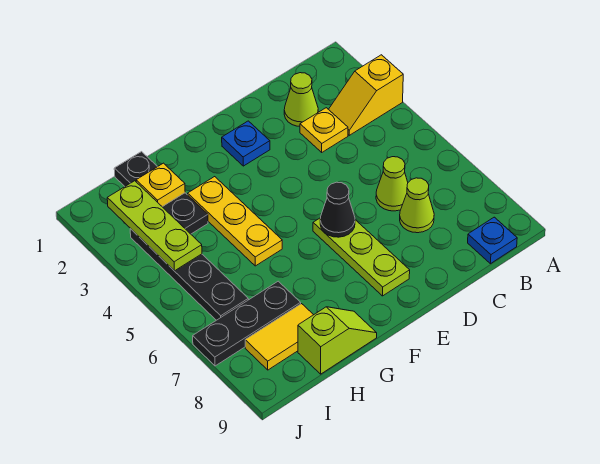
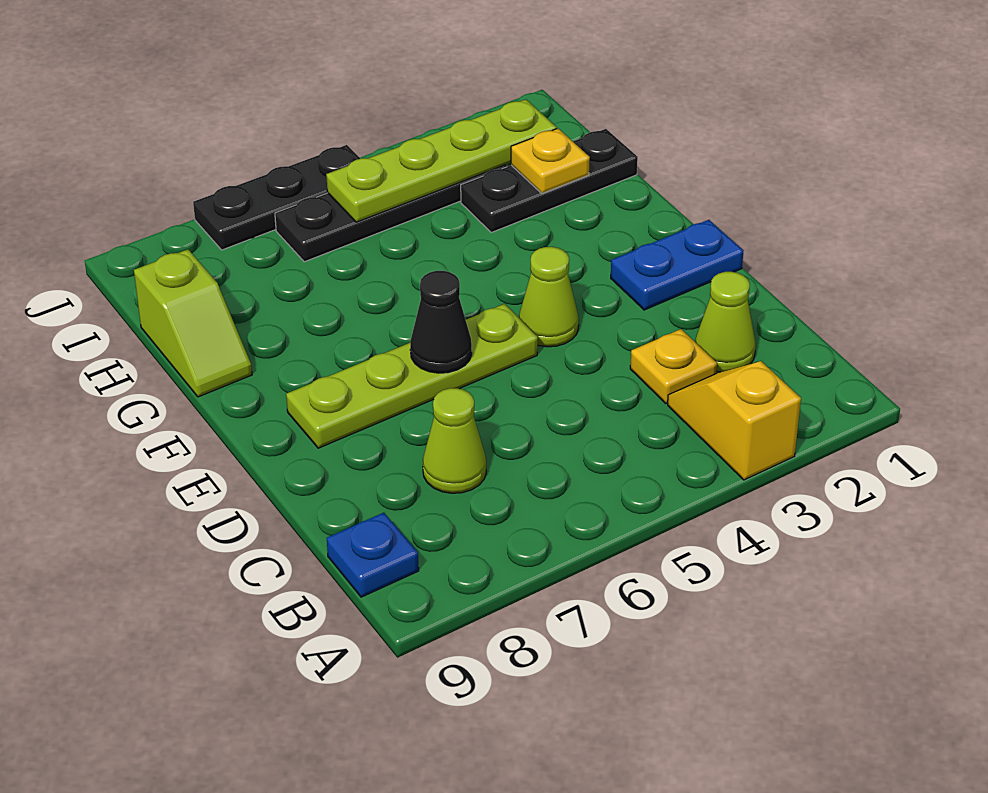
lime 1x1 cone [376,157,408,211] -> lime 1x1 cone moved to [519,247,579,347]
blue 1x1 plate [222,121,270,166] -> blue 1x2 plate [611,220,744,310]
lime 1x3 plate [313,218,410,296] -> lime 1x4 plate [286,304,538,448]
yellow 1x3 plate [188,177,282,266] -> none
black 1x3 plate [193,281,301,366] -> black 1x3 plate turned to [193,145,361,250]
yellow 1x2 tile [245,304,313,370] -> none
lime 1x3 plate [107,181,202,271] -> lime 1x4 plate [326,99,557,222]

